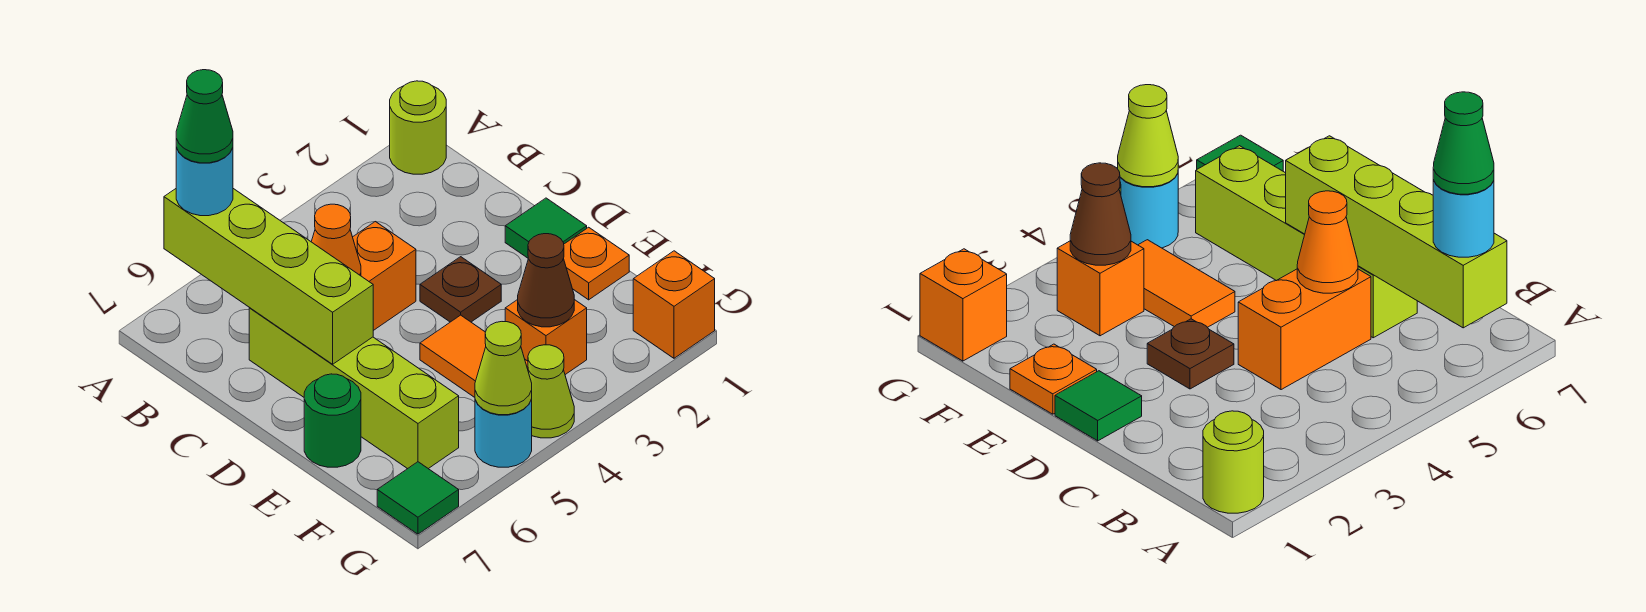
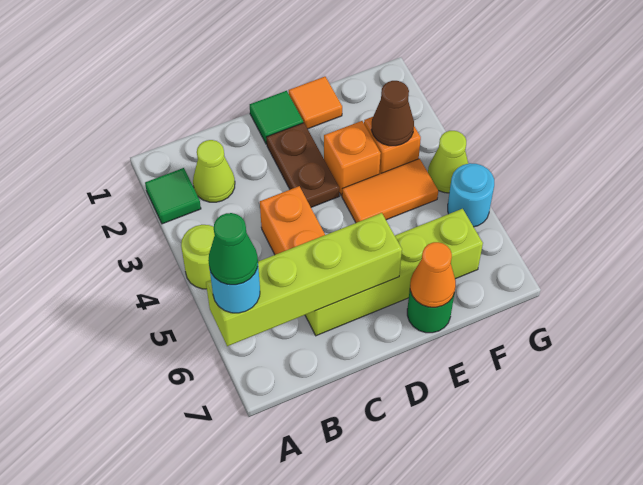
lime 1x1 round brick [390,81,446,174] -> lime 1x1 round brick moved to [181,225,215,289]
orange 1x1 cone [311,204,361,276] -> orange 1x1 cone moved to [410,242,456,307]
brown 1x1 plate [420,257,501,322] -> brown 1x2 plate [267,123,339,207]
orange 1x1 plate [563,227,629,300] -> orange 1x1 tile [289,77,342,129]
orange 1x1 brick [633,251,715,358] -> orange 1x1 brick moved to [324,121,381,196]
lime 1x1 cone [475,322,532,415] -> lime 1x1 cone moved to [193,140,235,202]
green 1x1 tile [377,462,459,534] -> green 1x1 tile moved to [145,168,201,224]

